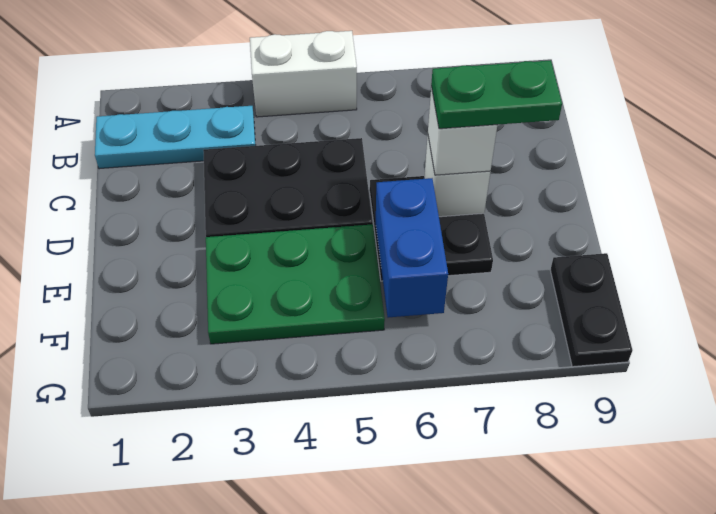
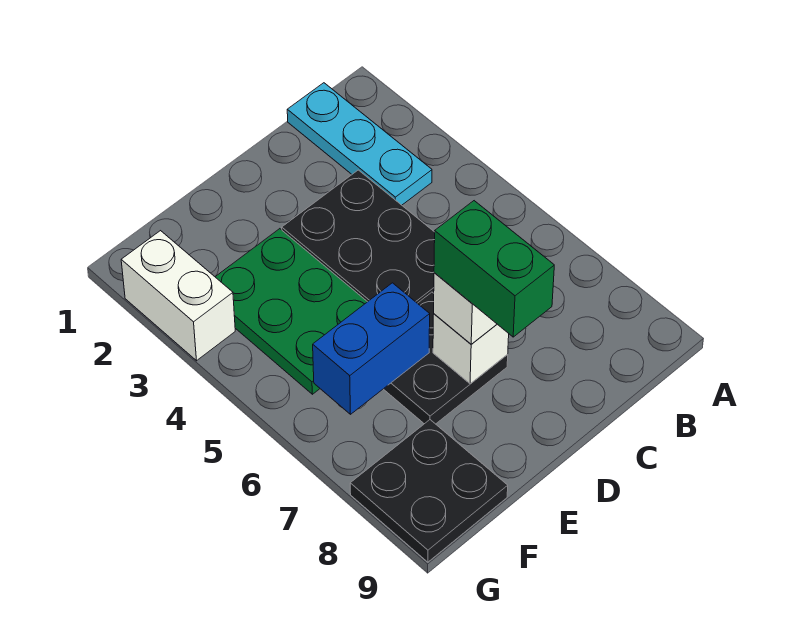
white 1x2 brick [250,31,357,117] -> white 1x2 brick moved to [121,231,235,361]
green 1x2 plate [431,60,562,129] -> green 1x2 brick [434,201,554,337]
black 1x2 plate [550,253,632,367] -> black 2x2 plate [350,420,508,562]

